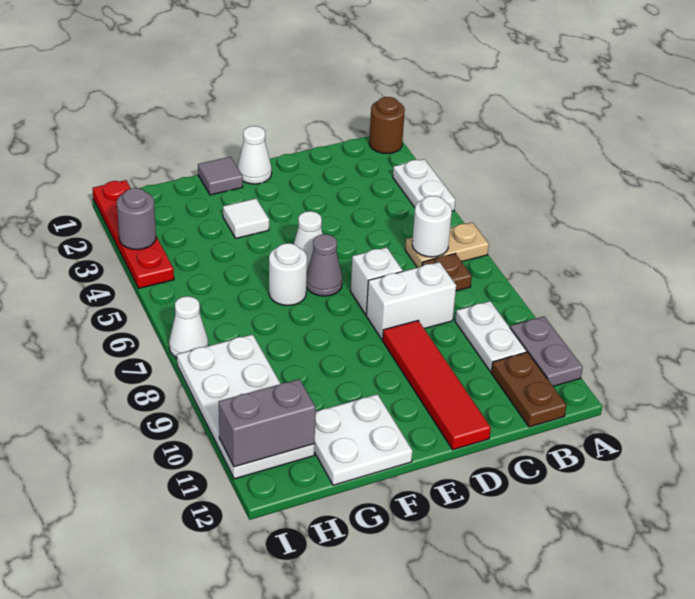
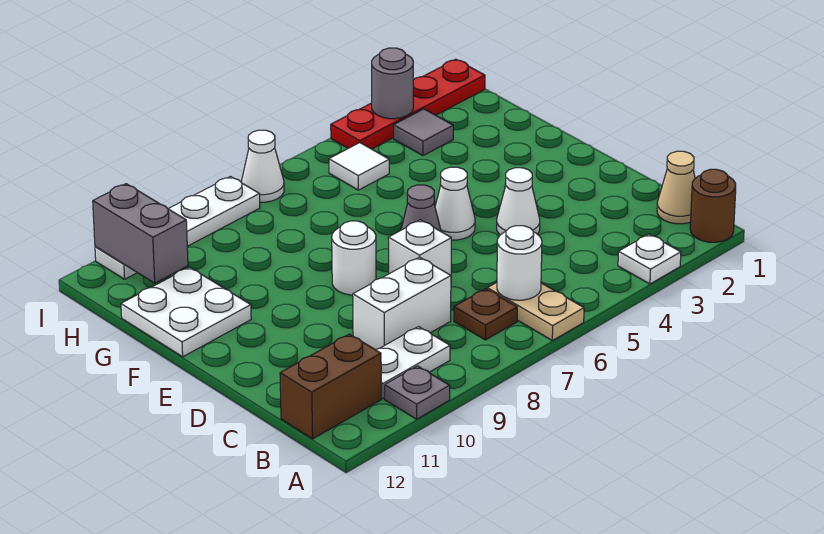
white 1x2 plate [393,159,455,211] -> white 1x1 plate [618,234,681,284]
grey 1x2 plate [510,317,583,386] -> grey 1x1 plate [385,366,450,419]
none -> tan 1x1 cone [657,151,695,224]
brown 1x2 plate [491,352,566,427] -> brown 1x2 brick [280,334,381,439]
white 1x2 brick [366,262,456,340] -> white 1x2 brick turned to [353,257,451,350]
red 1x4 tile [383,321,491,450] -> none
white 1x1 cone [237,126,272,184] -> white 1x1 cone moved to [497,168,540,235]
grey 1x1 tile [198,157,243,195] -> grey 1x1 tile moved to [394,109,453,156]
white 1x1 tile [223,199,269,238] -> white 1x1 tile moved to [329,143,389,190]
white 1x1 round brick [269,243,307,305] -> white 1x1 round brick moved to [332,221,376,295]
white 2x4 plate [177,334,315,479] -> white 1x4 plate [95,176,260,279]

